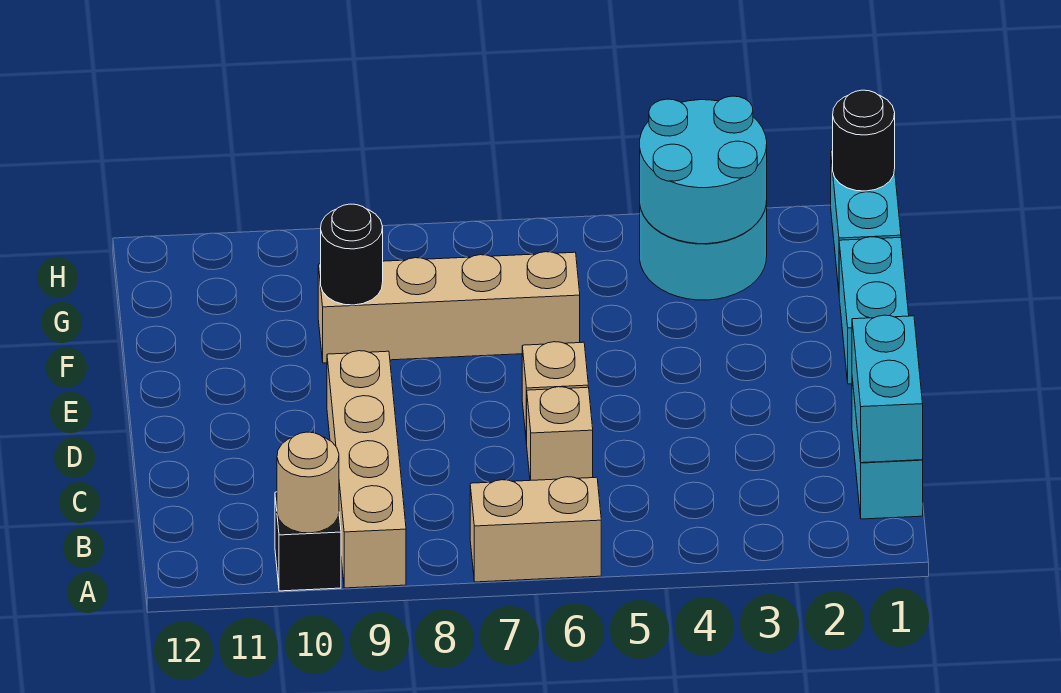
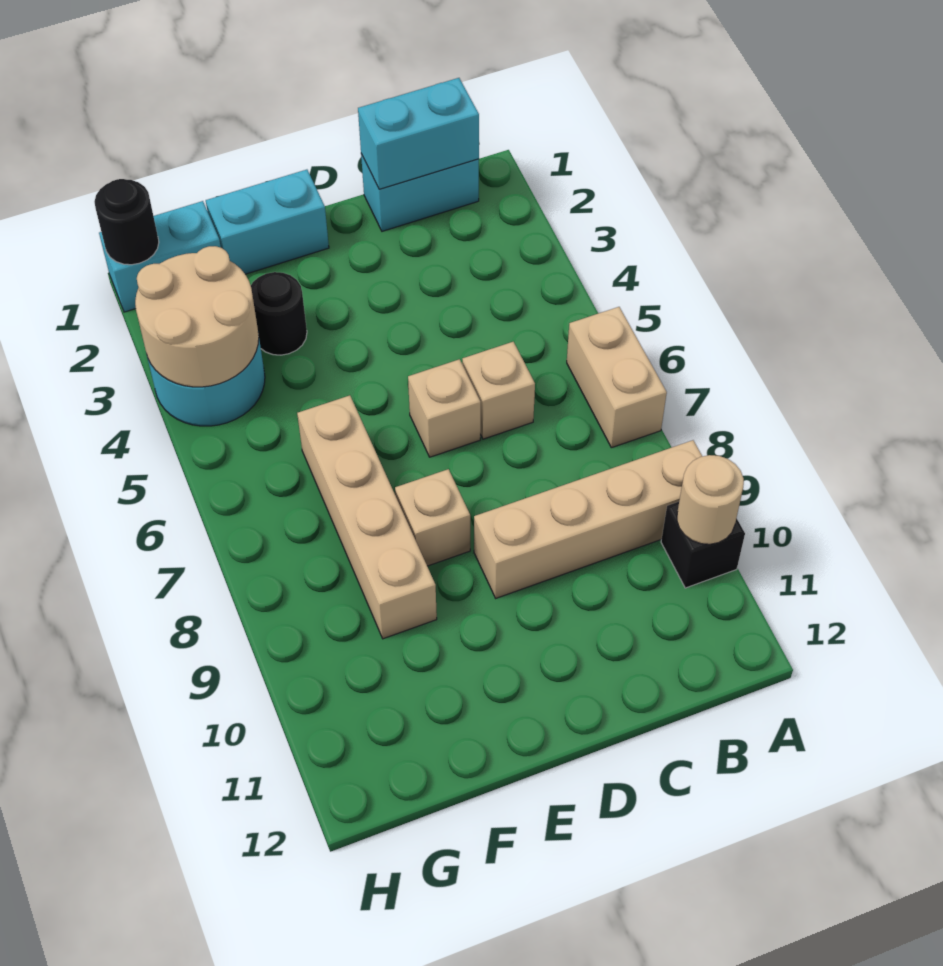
none -> tan 1x1 brick [395,469,470,566]
black 1x1 round brick [321,204,383,305] -> black 1x1 round brick moved to [251,272,307,355]
cyan 2x2 round brick [640,96,767,244] -> tan 2x2 round brick [135,246,259,387]

